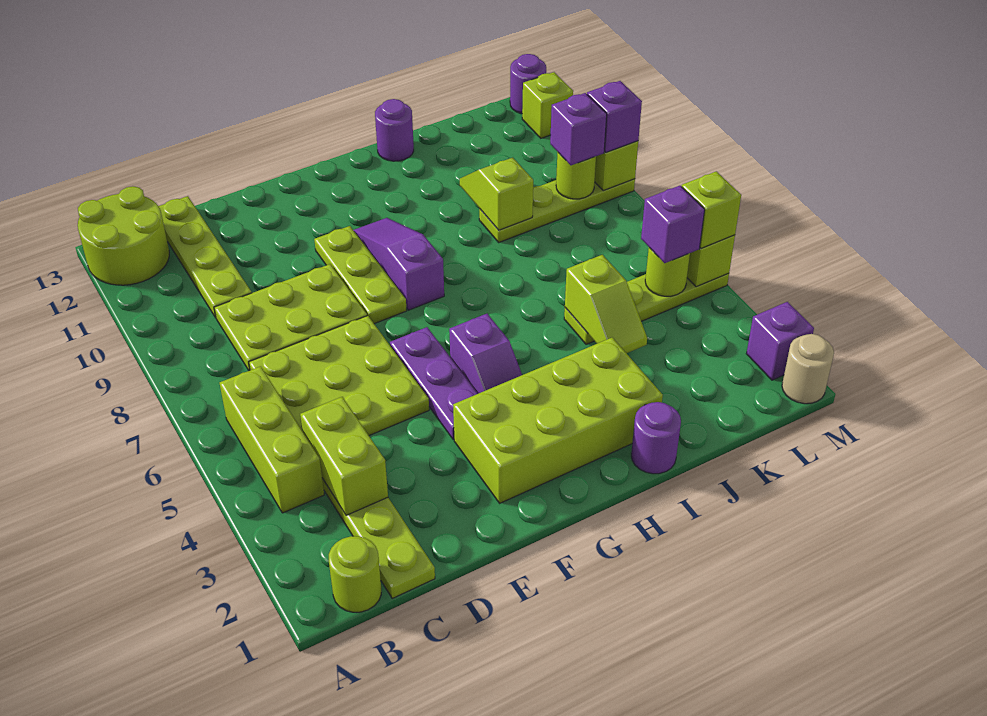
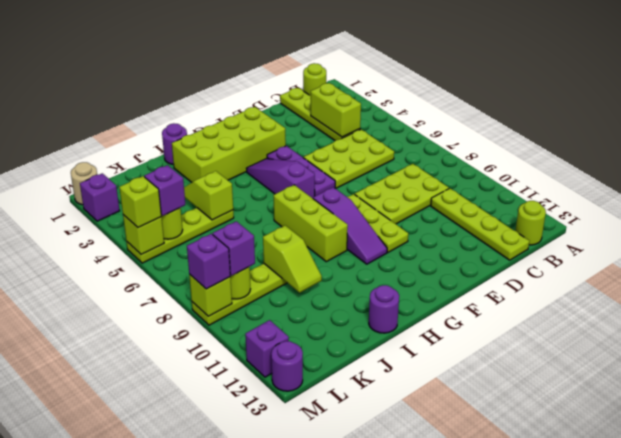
lime 2x2 round brick [78,186,169,285] -> lime 1x1 round brick [515,201,546,245]
lime 1x3 brick [220,366,324,513] -> lime 1x3 brick moved to [274,185,348,262]
lime 3x3 plate [249,316,429,436] -> lime 2x3 plate [303,129,394,188]
purple 1x2 slope [449,314,522,394] -> purple 1x3 slope [246,159,315,198]
lime 1x1 brick [522,72,573,138] -> purple 1x1 brick [245,320,289,377]

